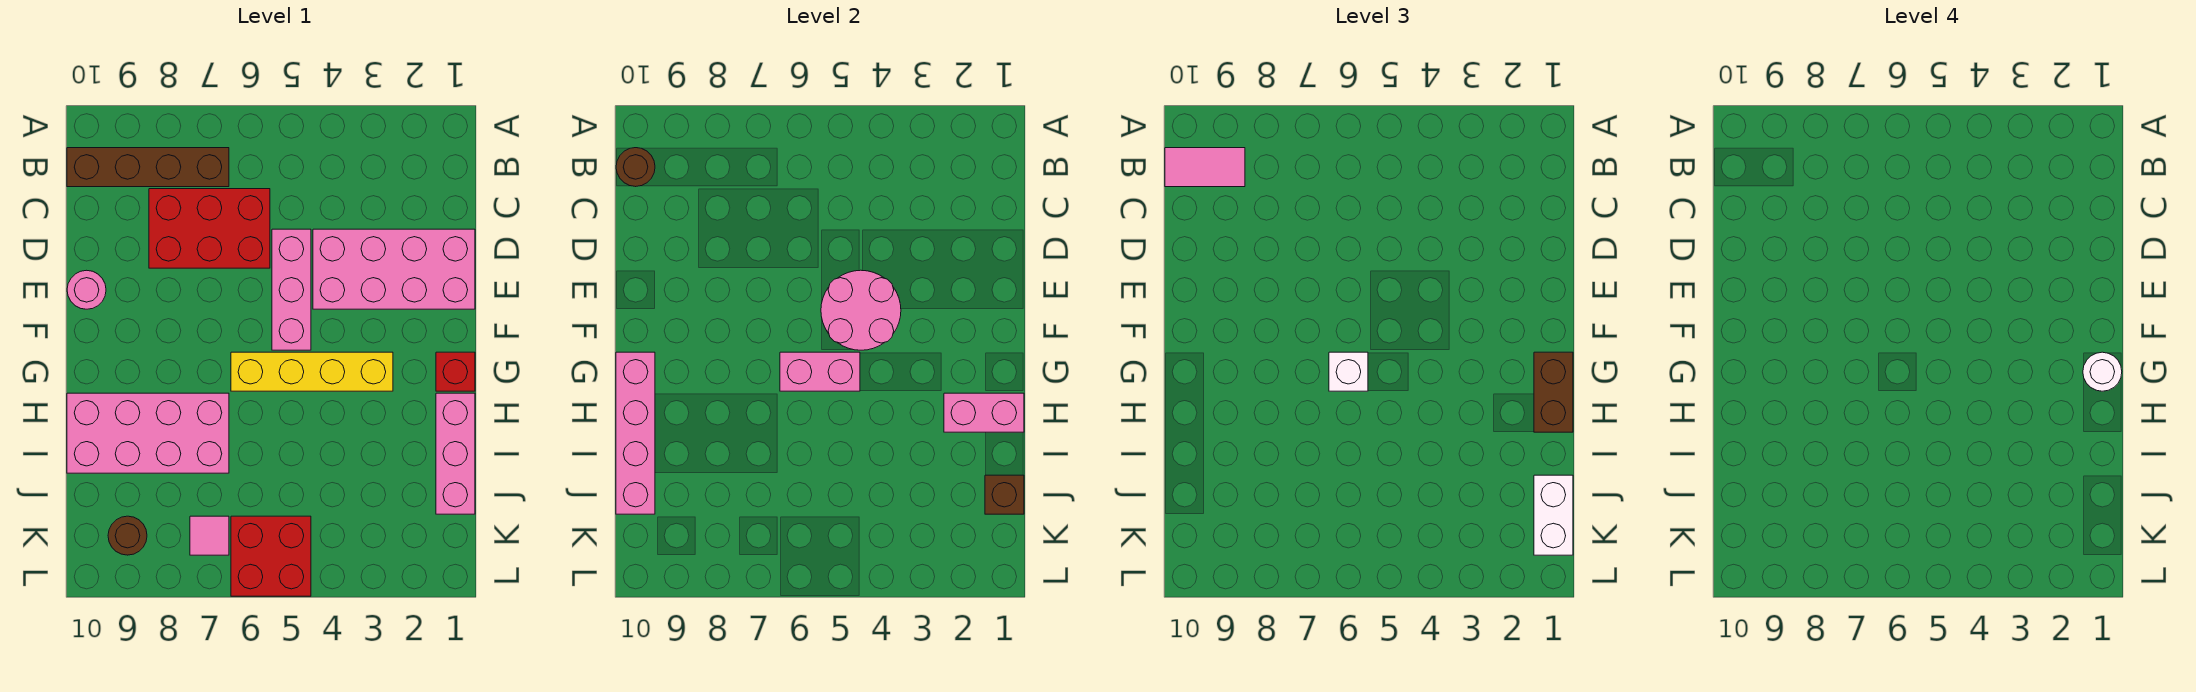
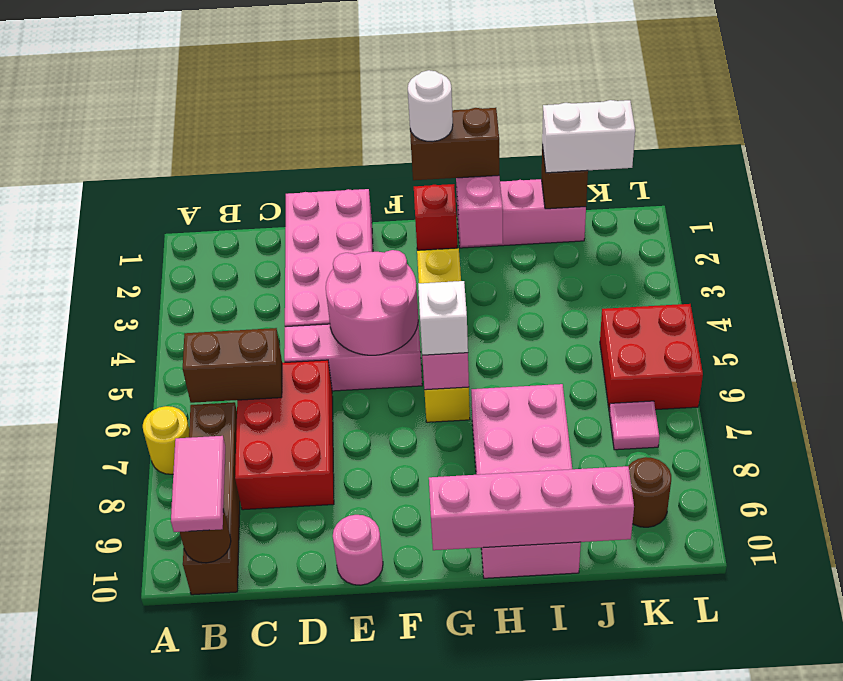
none -> yellow 1x1 round brick [143,406,189,474]
none -> brown 1x2 brick [183,328,282,403]

